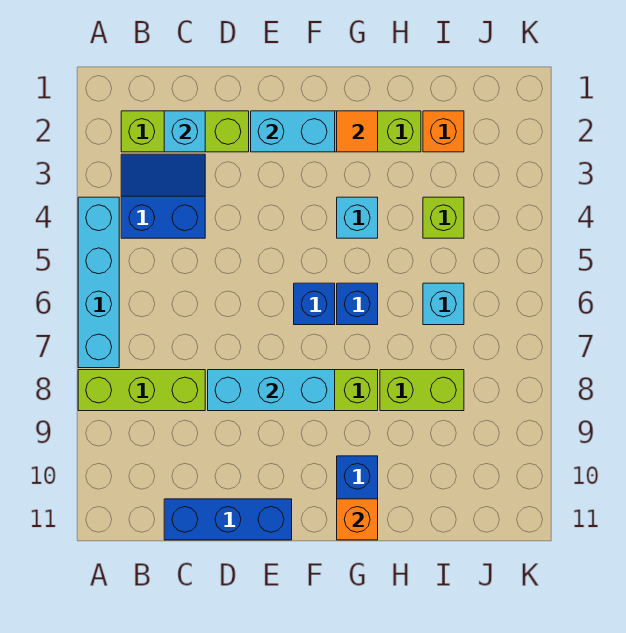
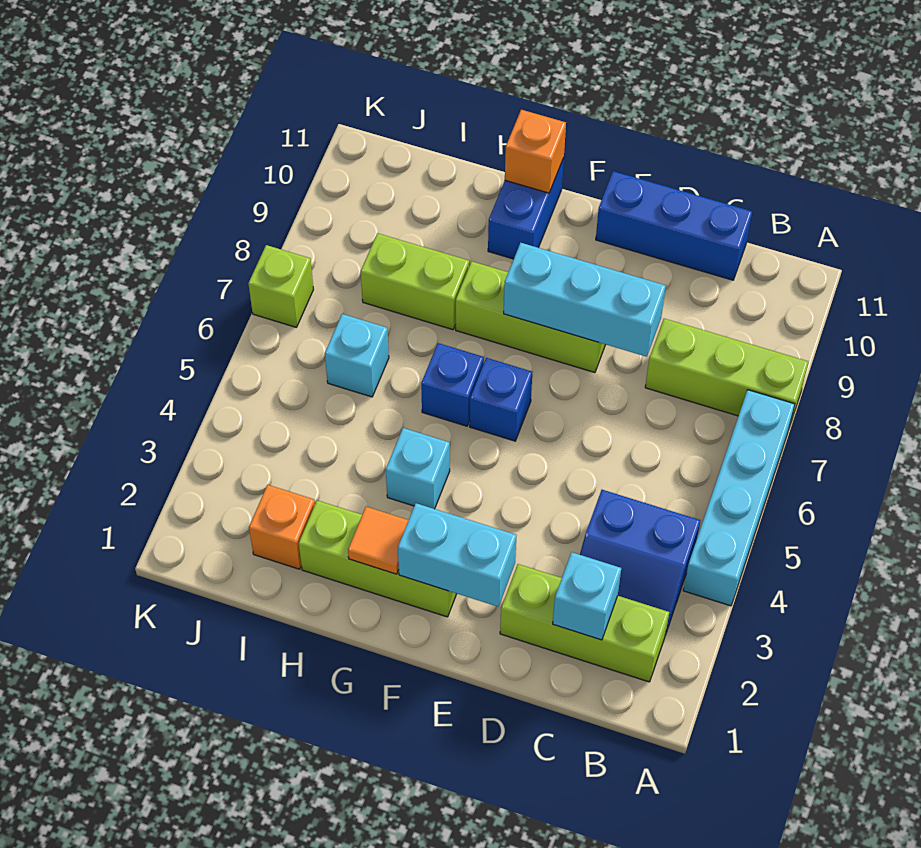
lime 1x1 brick [423,197,464,238] -> lime 1x1 brick moved to [248,245,313,327]

